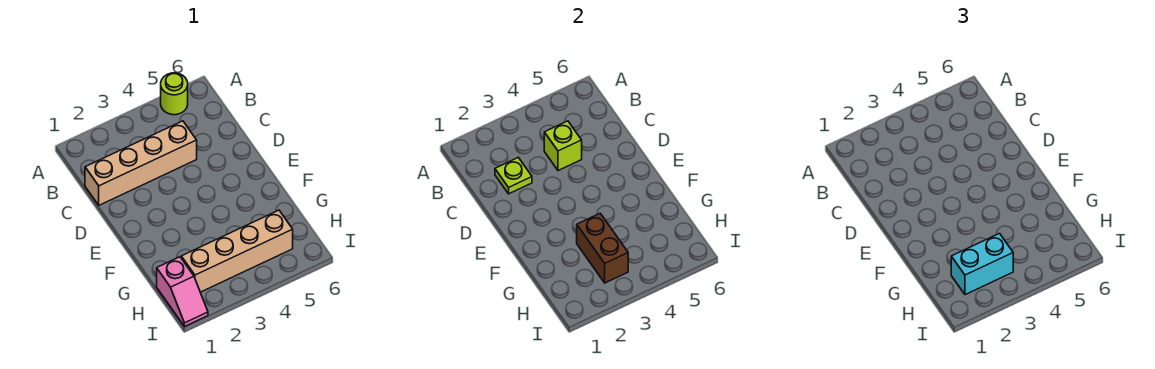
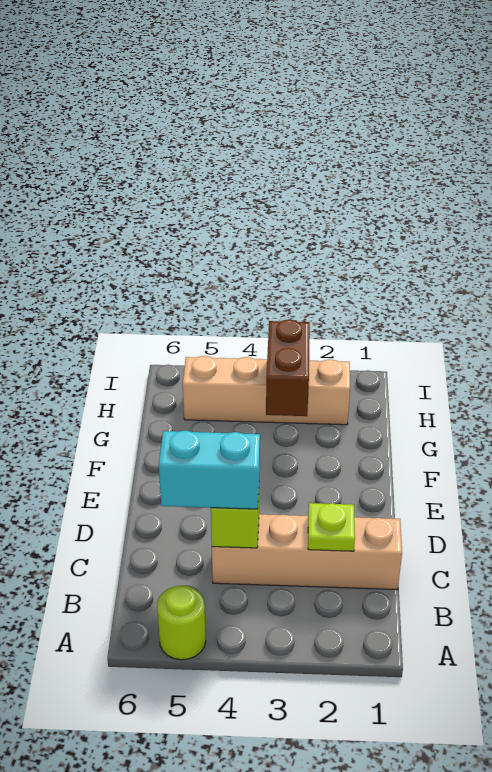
pink 1x2 slope [157,257,208,327] -> none
cyan 1x2 brick [951,234,1013,295] -> cyan 1x2 brick moved to [159,430,260,509]

